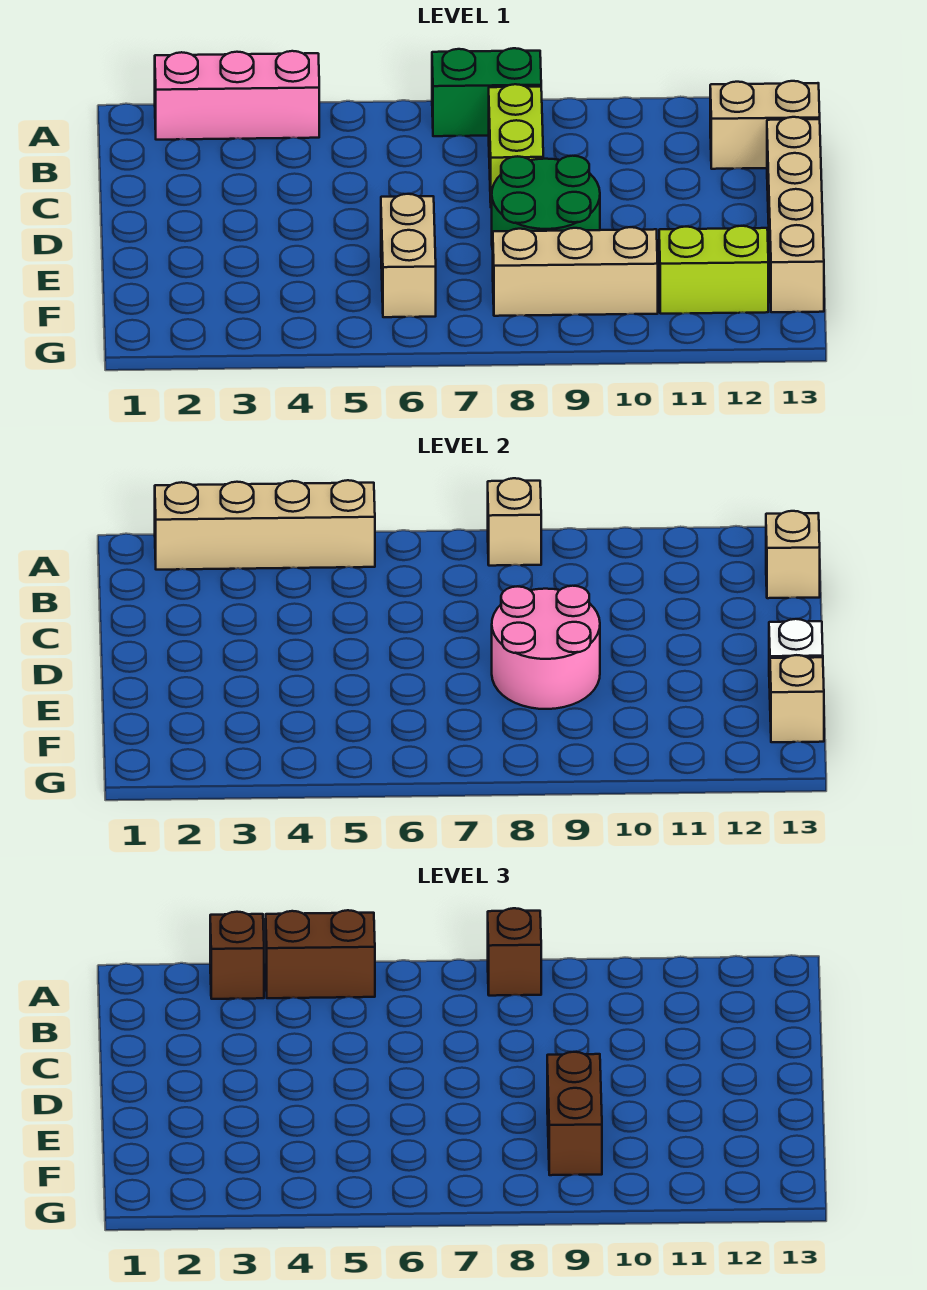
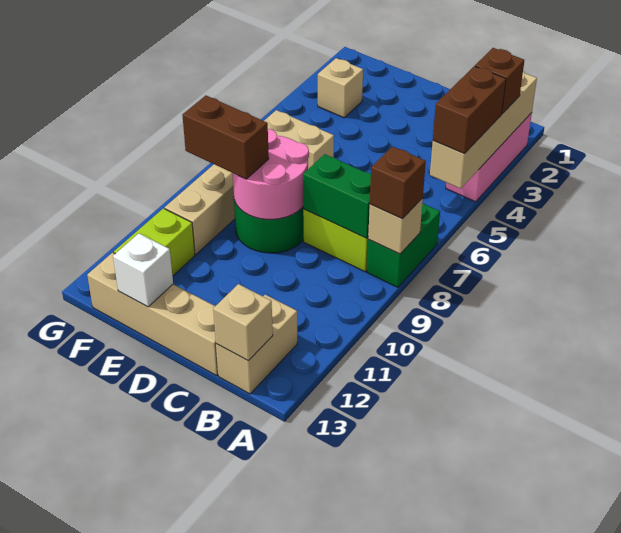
none -> green 1x2 brick [303,154,371,238]
tan 1x1 brick [770,655,824,742] -> tan 1x1 brick moved to [318,58,363,118]

